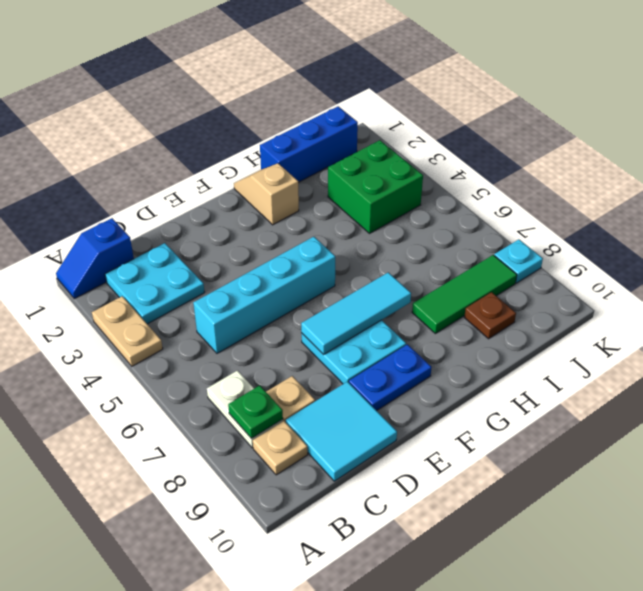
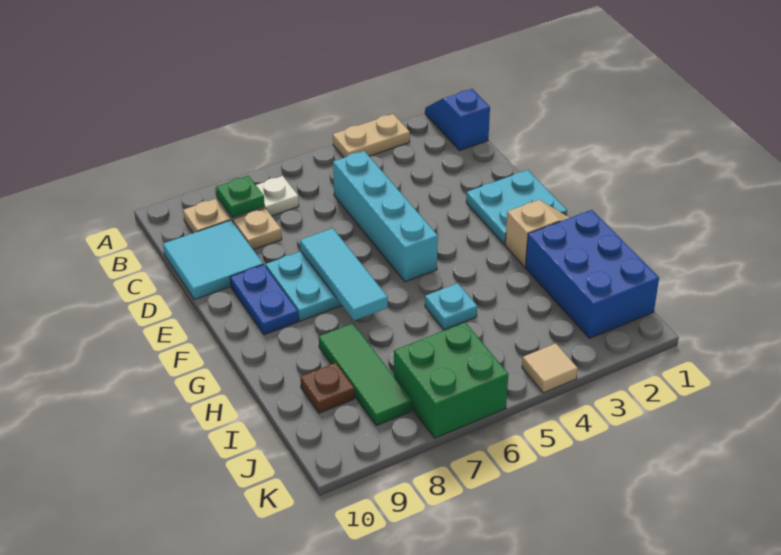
cyan 2x2 plate [105,243,205,324] -> cyan 2x2 plate moved to [466,170,567,244]
blue 1x3 brick [260,106,358,182] -> blue 2x3 brick [526,210,659,338]
green 2x2 brick [328,140,423,233] -> green 2x2 brick moved to [394,322,508,438]
none -> tan 1x1 tile [522,343,578,393]
cyan 1x1 plate [494,239,543,283] -> cyan 1x1 plate moved to [425,283,477,330]

